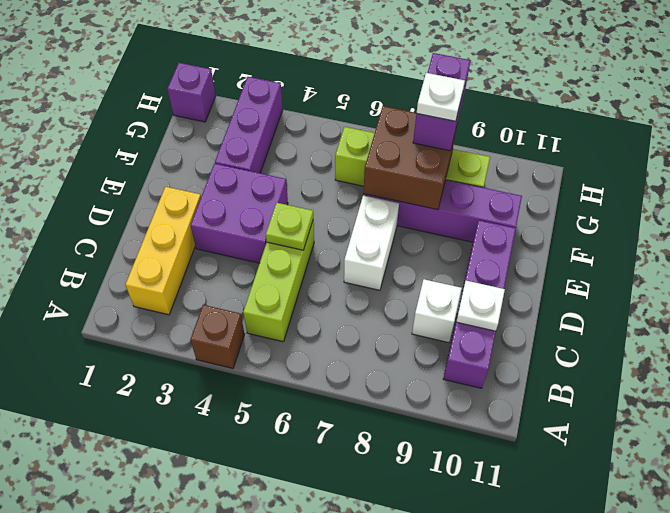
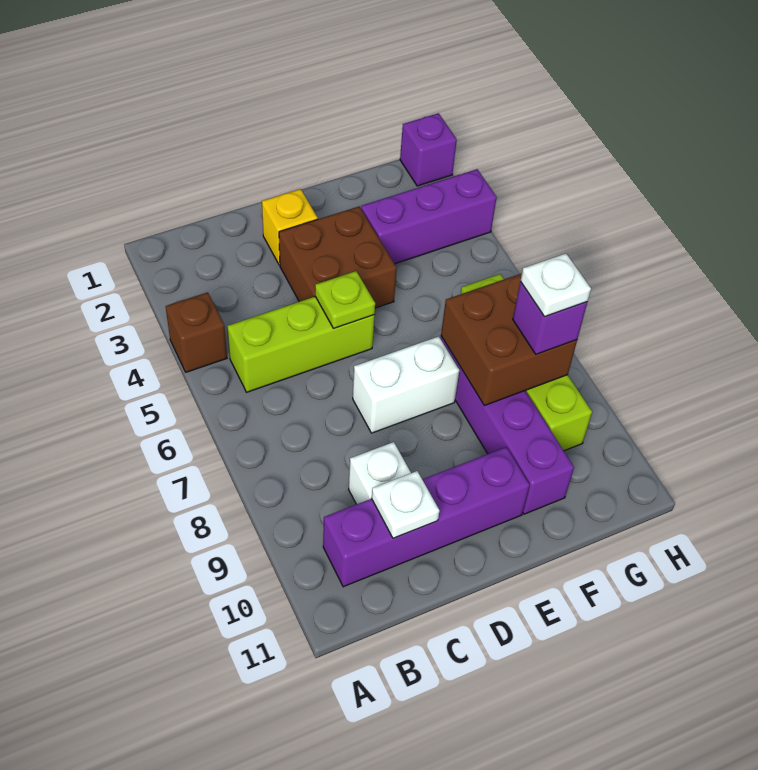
yellow 1x3 brick [125,187,201,315] -> yellow 1x1 brick [262,189,318,265]
purple 2x2 brick [191,164,288,263] -> brown 2x2 brick [279,207,397,308]
purple 1x2 brick [413,53,471,151] -> purple 1x1 brick [513,282,587,354]

